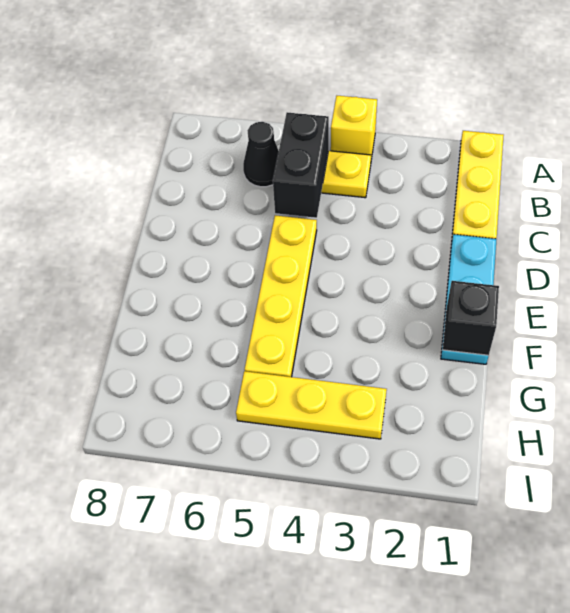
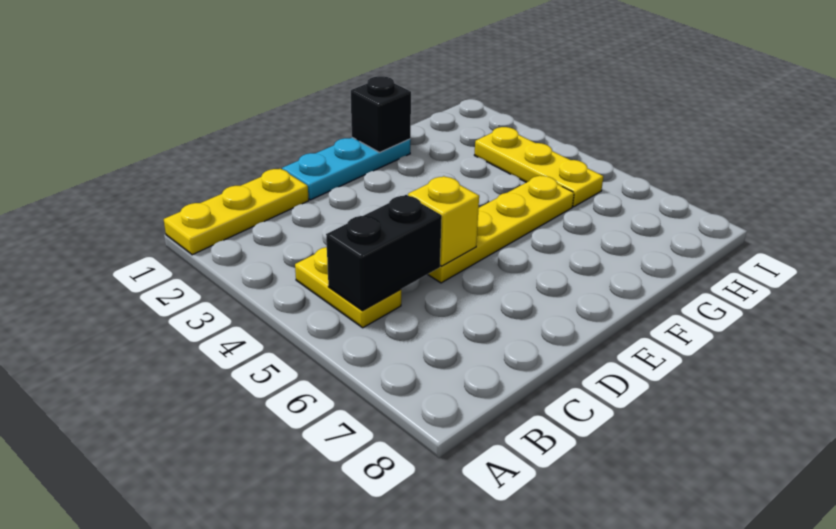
yellow 1x1 brick [331,96,377,159] -> yellow 1x1 brick moved to [408,176,479,266]
black 1x1 cone [243,122,279,187] -> none

